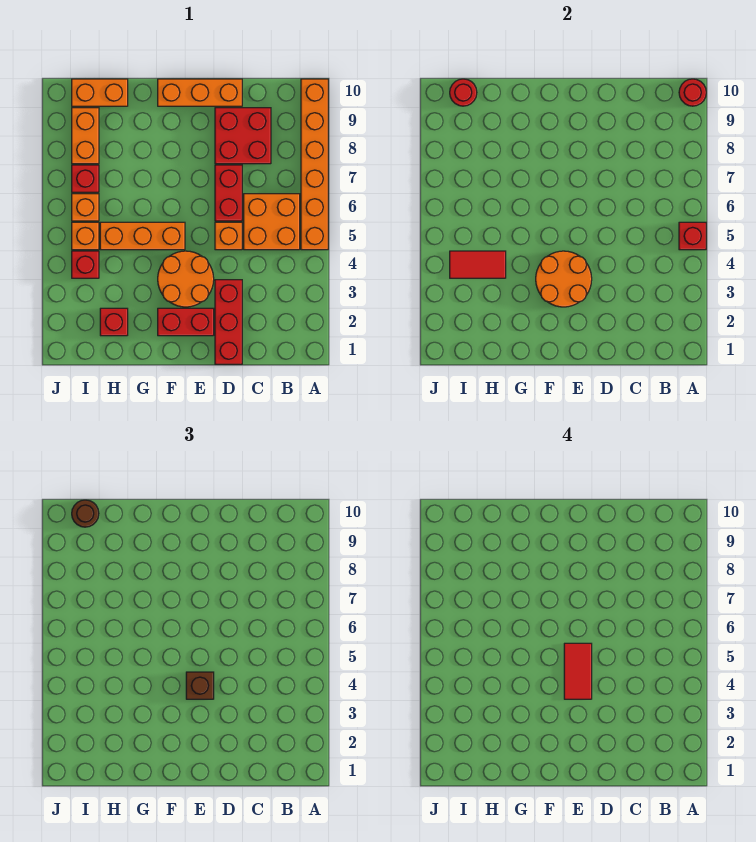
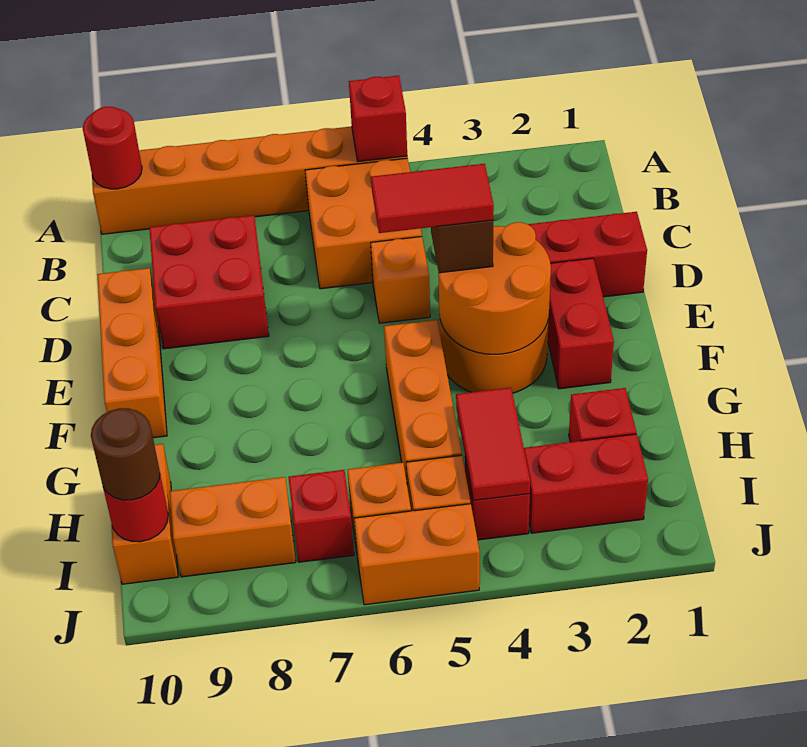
red 1x2 brick [215,165,242,221] -> red 1x2 brick moved to [524,434,648,533]
none -> orange 1x2 brick [354,504,480,605]

